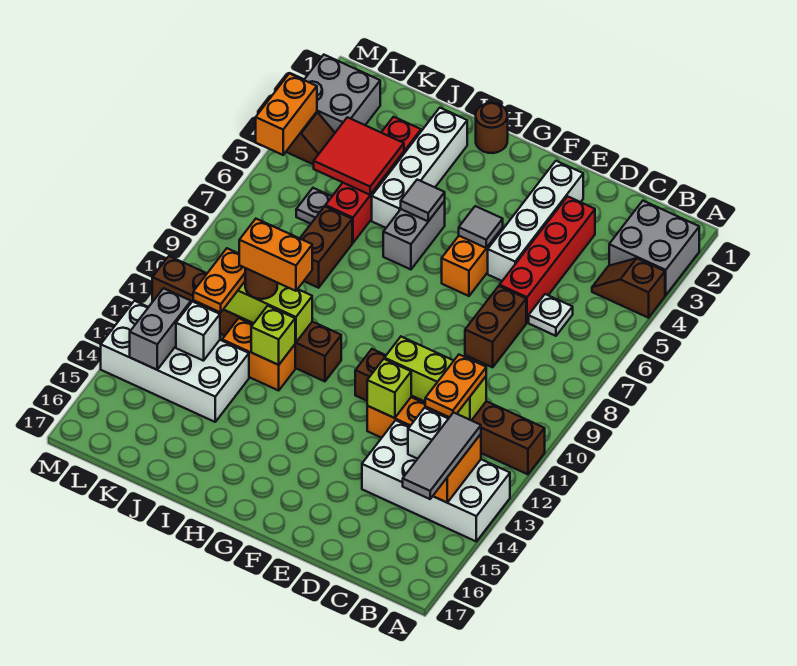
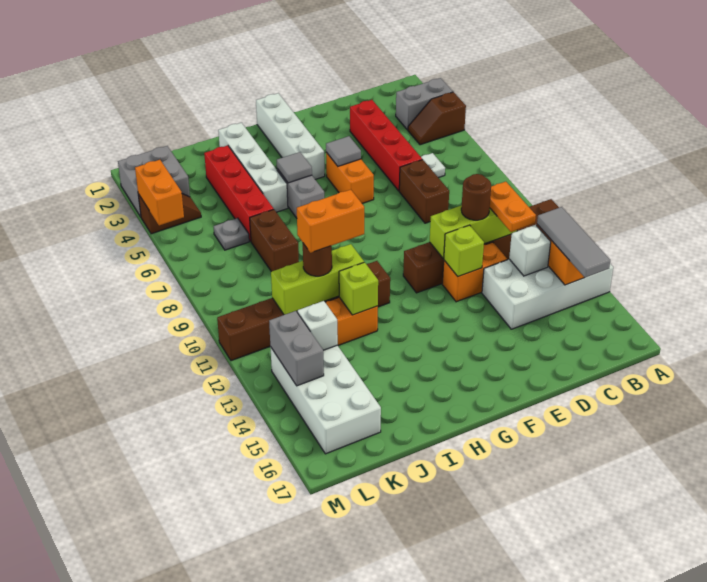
grey 2x2 brick [609,201,699,295] -> grey 1x2 brick [396,78,453,130]
white 1x4 brick [488,161,583,281] -> white 1x4 brick moved to [256,93,325,180]
brown 1x1 round brick [476,103,508,153] -> brown 1x1 round brick moved to [461,174,491,220]
red 2x2 tile [314,117,404,195] -> none
white 2x4 brick [101,301,249,422] -> white 2x4 brick turned to [271,345,381,454]
orange 1x2 plate [193,248,245,312] -> none

